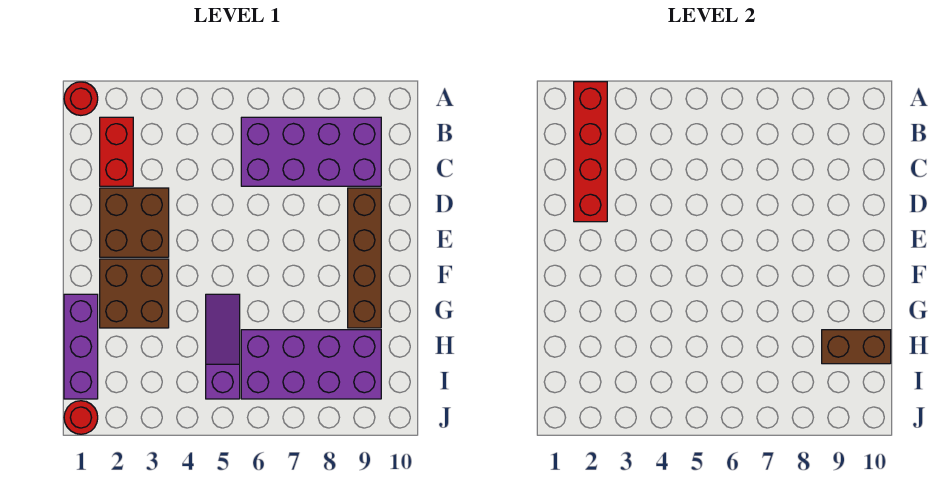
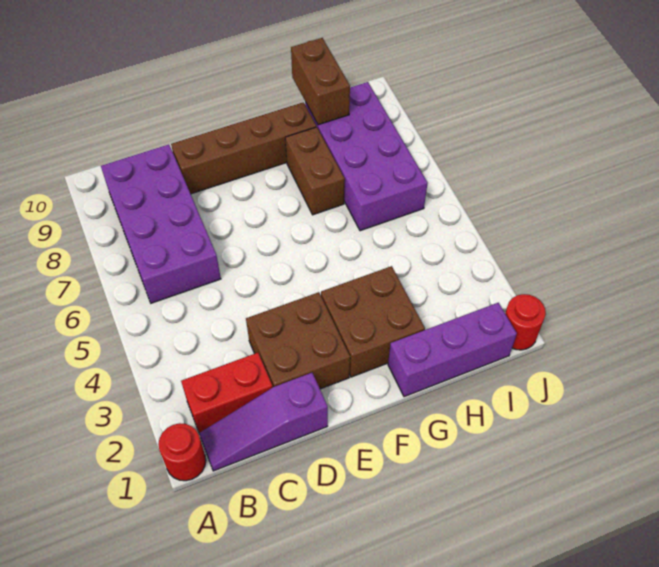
red 1x4 brick [574,82,607,222] -> none
purple 1x3 slope [206,294,240,399] -> purple 1x3 slope moved to [199,373,328,471]
none -> brown 1x2 brick [285,127,345,215]

